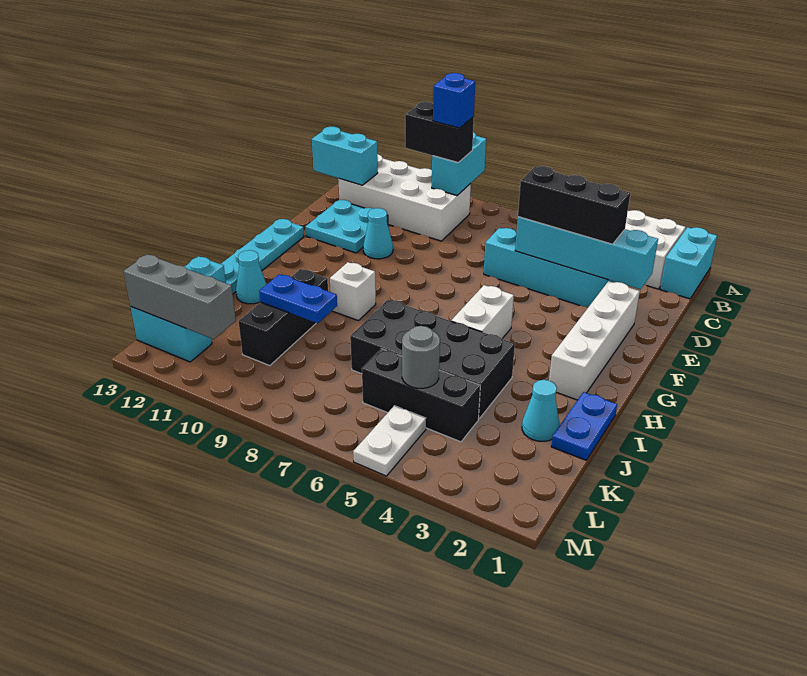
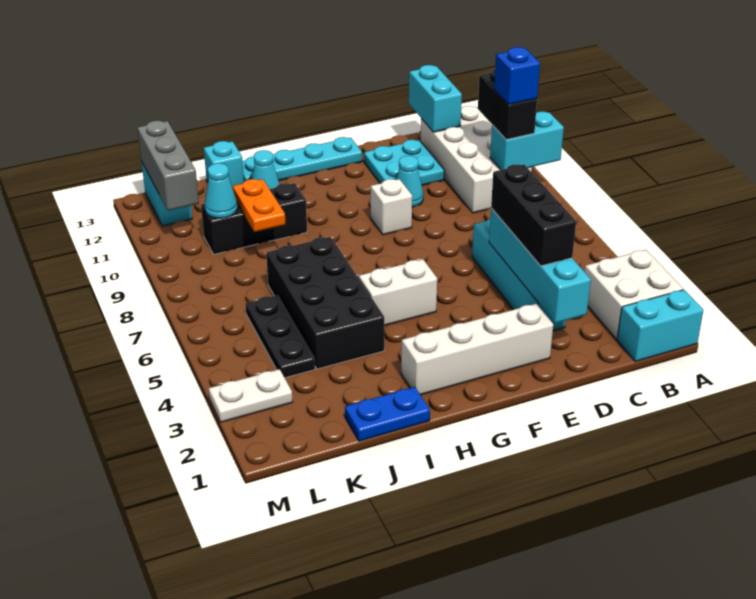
white 1x1 brick [330,262,376,321] -> white 1x1 brick moved to [371,179,412,235]
cyan 1x1 cone [522,380,560,441] -> cyan 1x1 cone moved to [205,163,238,218]
blue 1x2 plate [259,274,337,323] -> orange 1x2 plate [233,179,286,232]
black 1x3 brick [362,349,480,442] -> black 1x3 plate [245,295,315,378]
grey 1x1 round brick [402,326,440,388] -> none
white 1x2 plate [353,406,426,476] -> white 1x2 plate moved to [208,369,293,422]

